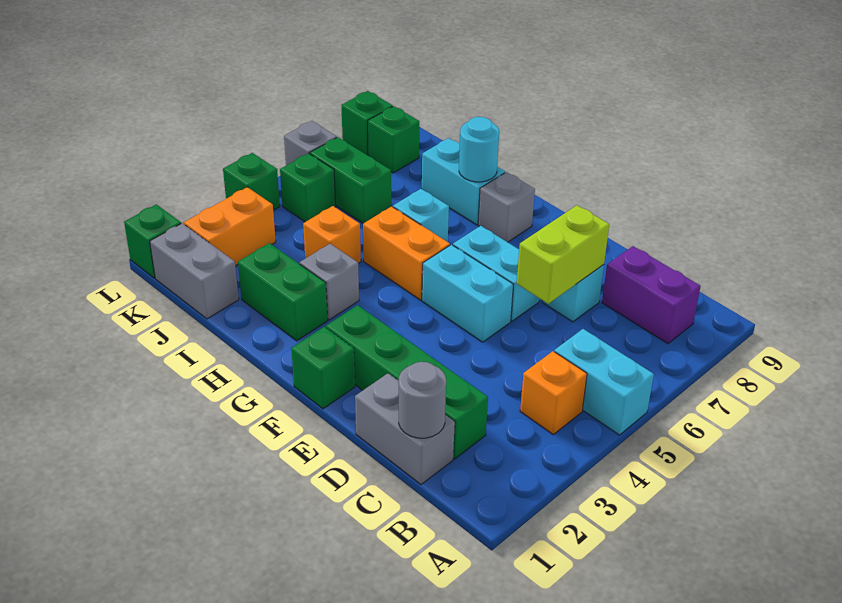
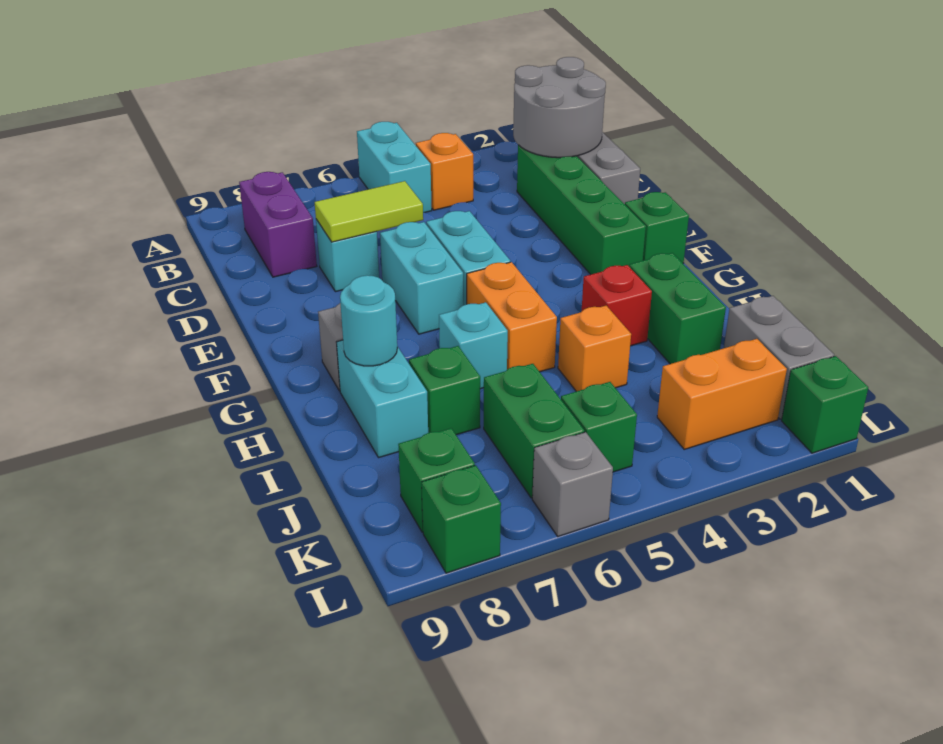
grey 1x1 round brick [399,362,446,438] -> grey 2x2 round brick [513,57,606,158]
lime 1x2 brick [517,205,609,304] -> lime 1x2 tile [315,181,423,242]
grey 1x1 brick [300,244,359,320] -> red 1x1 brick [582,265,652,346]
green 1x1 brick [223,153,280,210] -> green 1x1 brick moved to [409,346,480,435]

